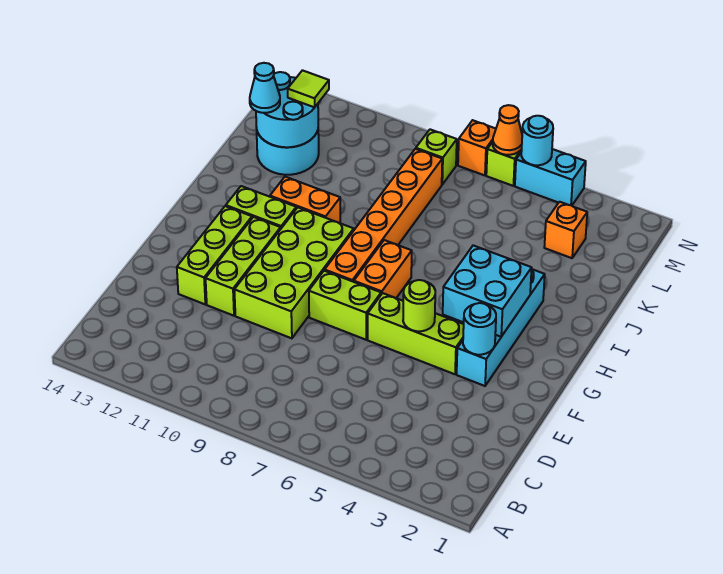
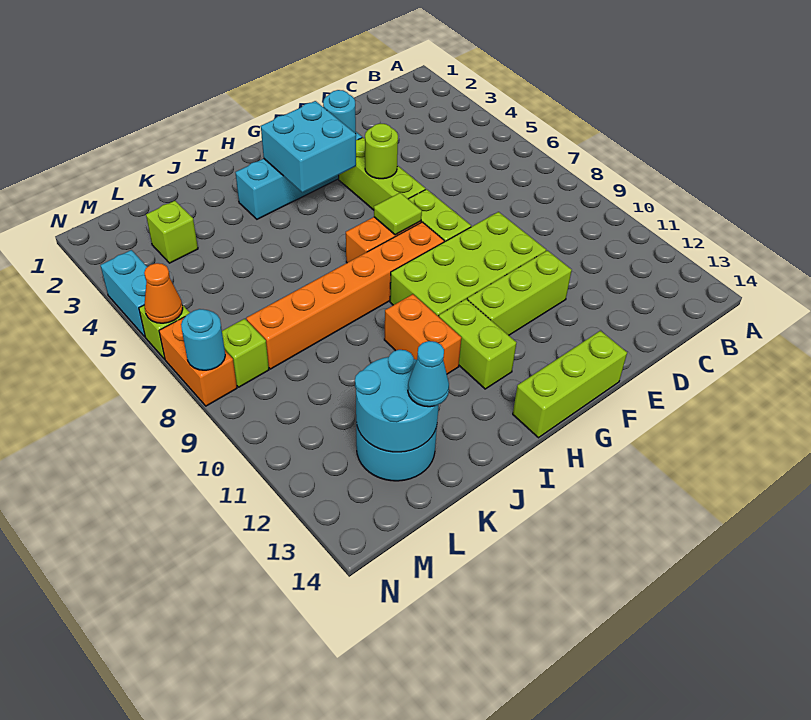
lime 1x3 brick [177,206,252,304] -> lime 1x3 brick moved to [513,331,627,438]
orange 1x1 brick [544,202,587,258] -> lime 1x1 brick [146,201,198,263]
lime 1x1 tile [288,70,329,107] -> lime 1x1 tile moved to [374,193,422,235]
cyan 1x1 round brick [521,116,553,165] -> cyan 1x1 round brick moved to [181,309,225,370]
orange 1x1 brick [458,120,496,175] -> orange 1x2 brick [159,317,237,406]

